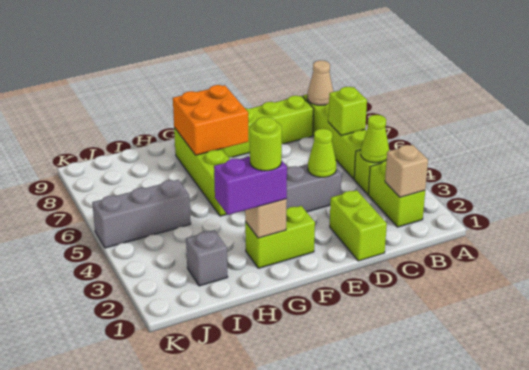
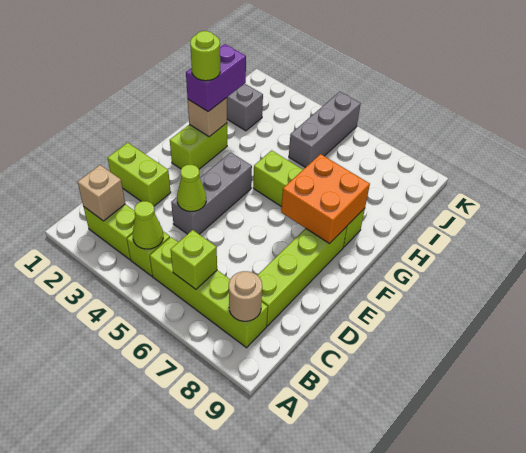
tan 1x1 cone [307,60,333,105] -> tan 1x1 round brick [229,271,262,321]

